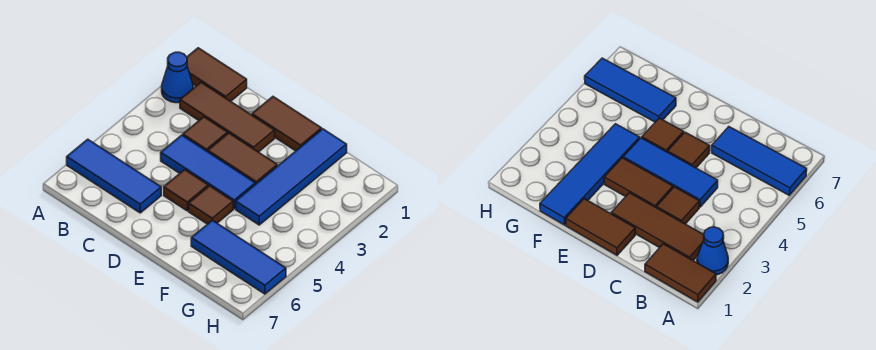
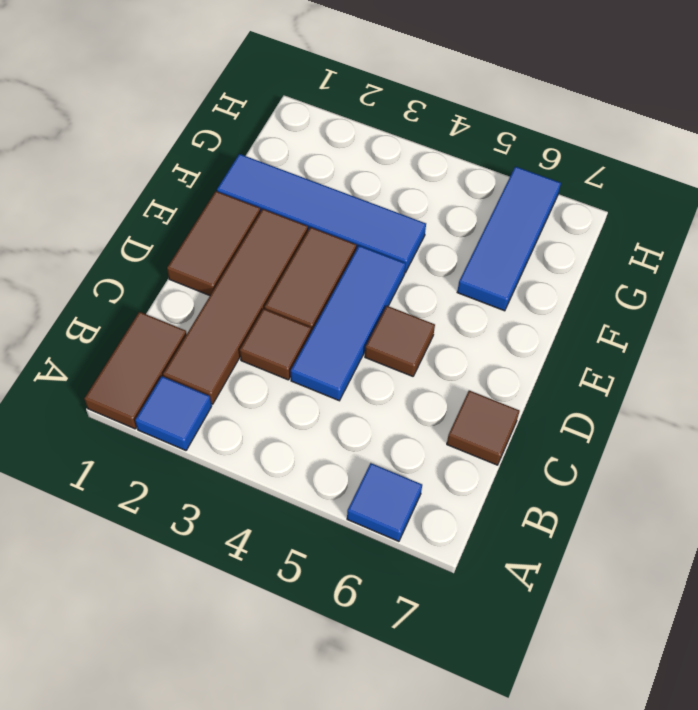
blue 1x1 cone [162,52,193,103] -> blue 1x1 tile [135,376,212,450]
blue 1x3 tile [67,139,161,213] -> blue 1x1 tile [347,463,422,541]
brown 1x3 tile [180,82,275,152] -> brown 1x4 tile [163,209,308,404]
brown 1x1 tile [189,186,233,224] -> brown 1x1 tile moved to [447,391,519,465]

